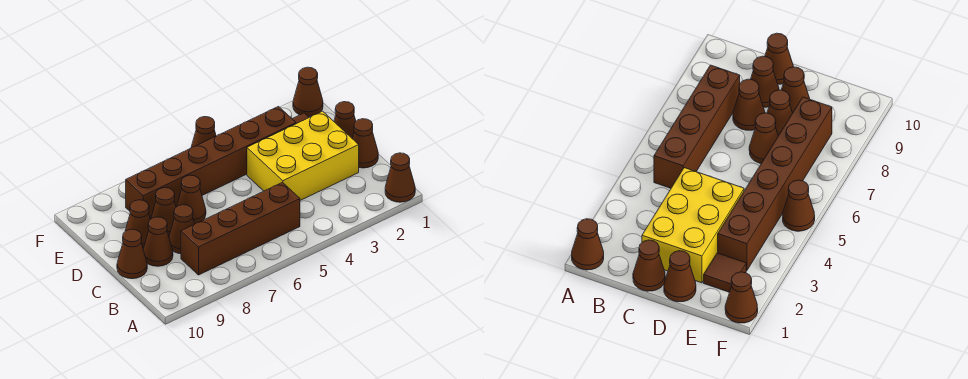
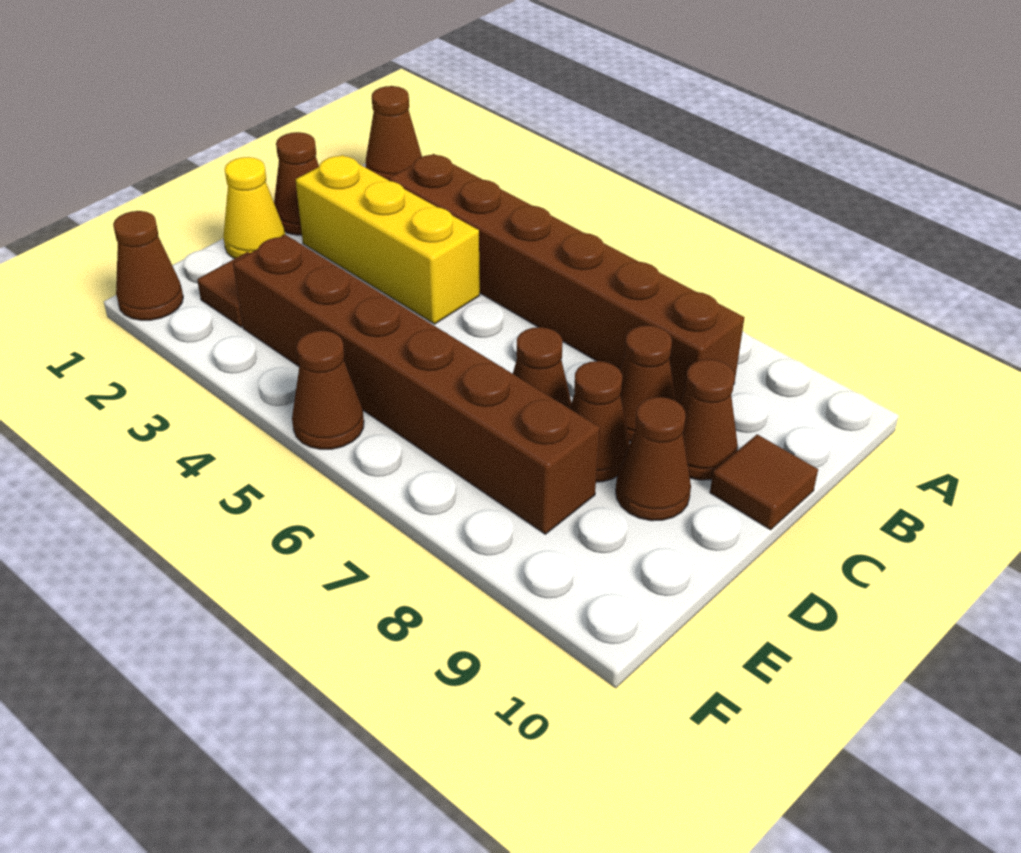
brown 1x4 brick [181,182,300,275] -> brown 1x6 brick [389,154,744,404]
yellow 2x3 brick [247,111,359,200] -> yellow 1x3 brick [296,155,480,324]
brown 1x1 cone [117,229,147,279] -> brown 1x1 tile [710,434,818,530]
brown 1x1 cone [334,102,356,138] -> yellow 1x1 cone [223,157,285,259]

